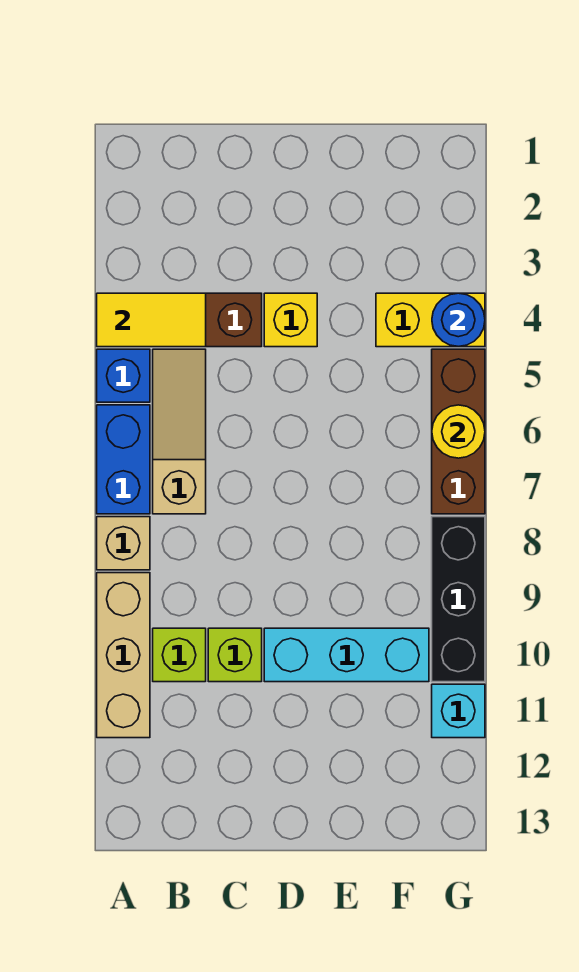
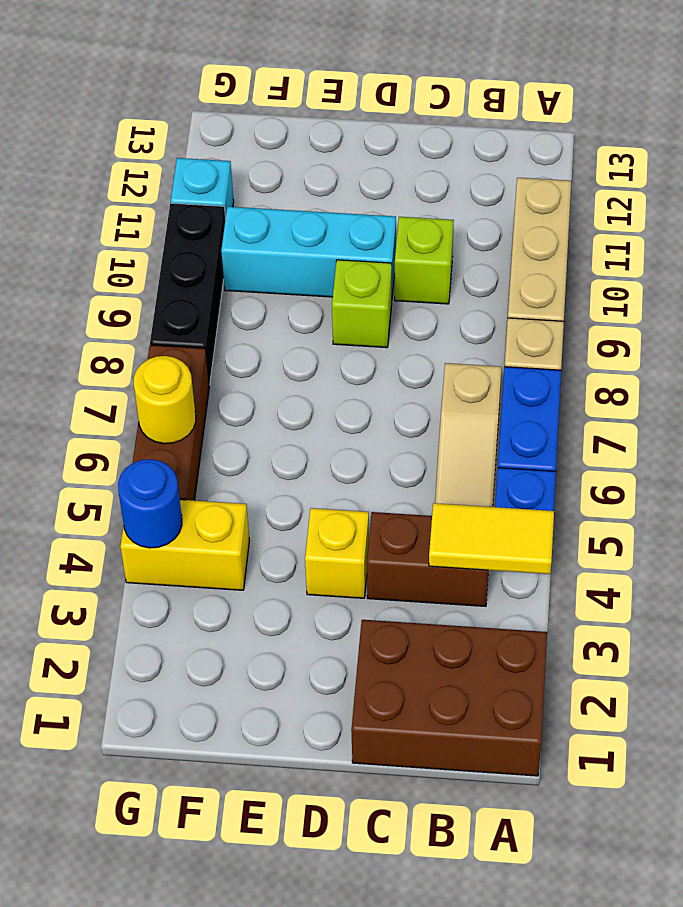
none -> brown 2x3 brick [351,620,547,776]
lime 1x1 brick [153,628,206,682] -> lime 1x1 brick moved to [332,260,392,348]

